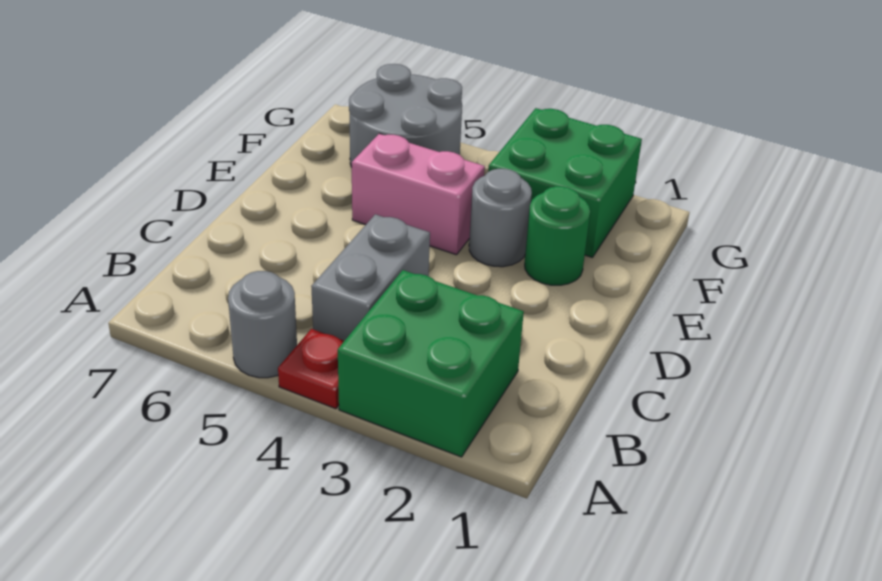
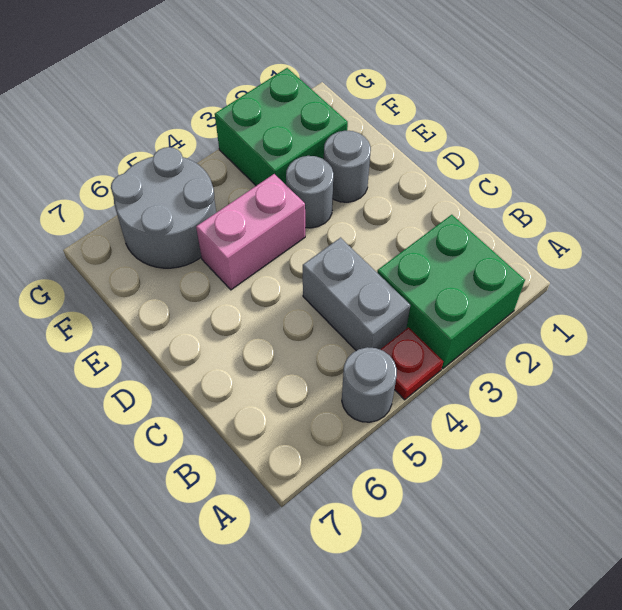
green 1x1 round brick [525,186,590,285] -> grey 1x1 round brick [324,131,371,202]

